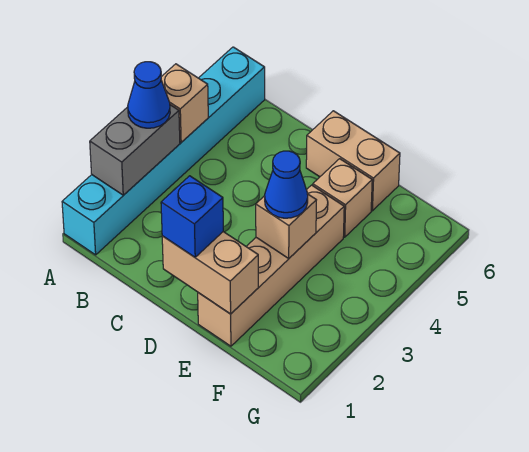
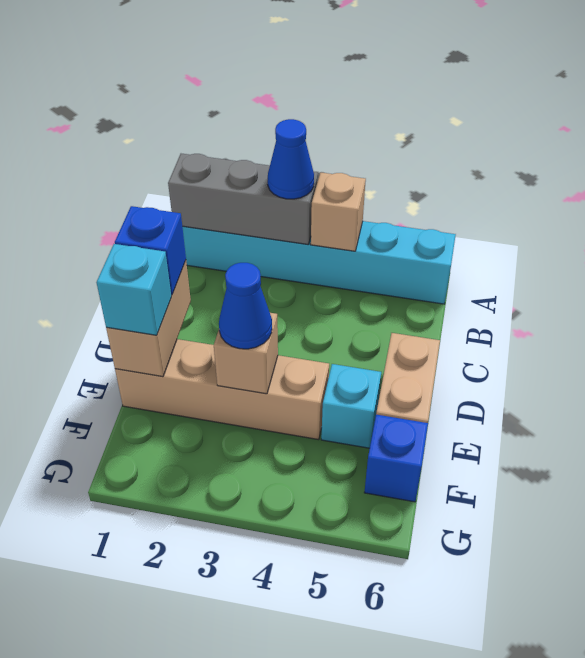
grey 1x2 brick [90,105,180,195] -> grey 1x3 brick [168,154,318,244]
none -> cyan 1x1 brick [97,244,172,335]
tan 1x1 brick [313,159,372,237] -> cyan 1x1 brick [321,364,381,448]
none -> blue 1x1 brick [364,415,428,502]

